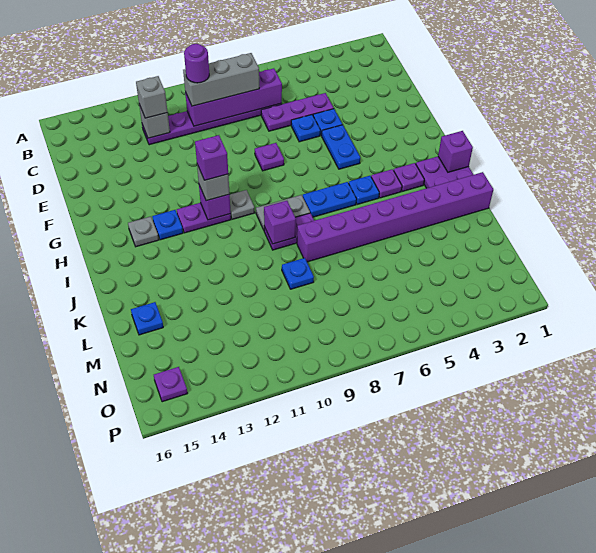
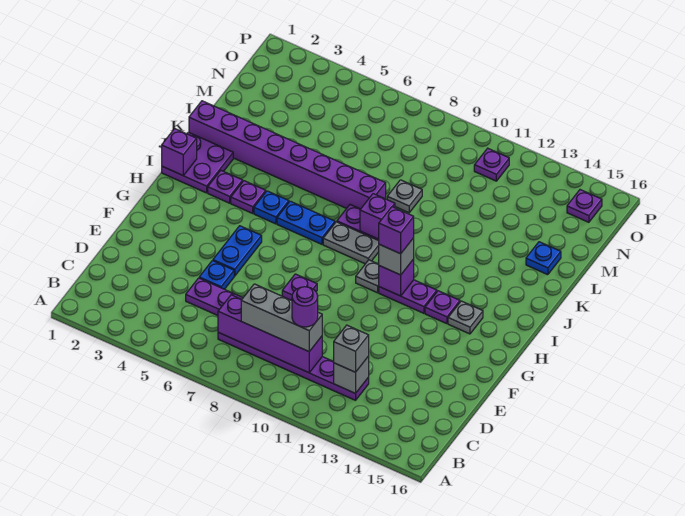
blue 1x1 plate [291,115,320,142] -> none
blue 1x1 plate [152,210,183,240] -> purple 1x1 plate [425,291,460,324]
blue 1x1 plate [282,258,314,289] -> grey 1x1 plate [387,180,422,213]
none -> purple 1x1 plate [474,148,509,181]

